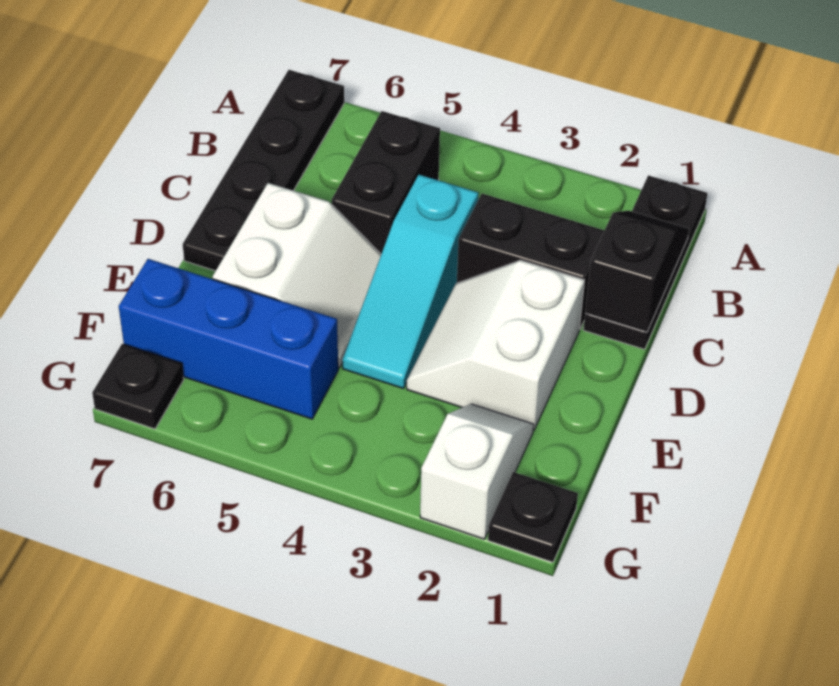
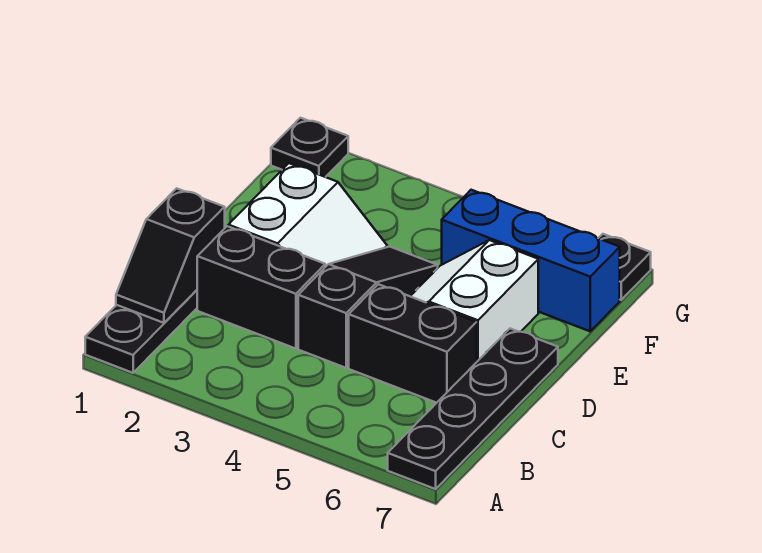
black 1x2 brick [332,111,440,254] -> black 1x2 brick turned to [349,284,477,403]
cyan 1x3 slope [342,175,479,389] -> black 1x3 slope [298,247,438,368]
white 1x2 slope [420,404,534,539] -> none

